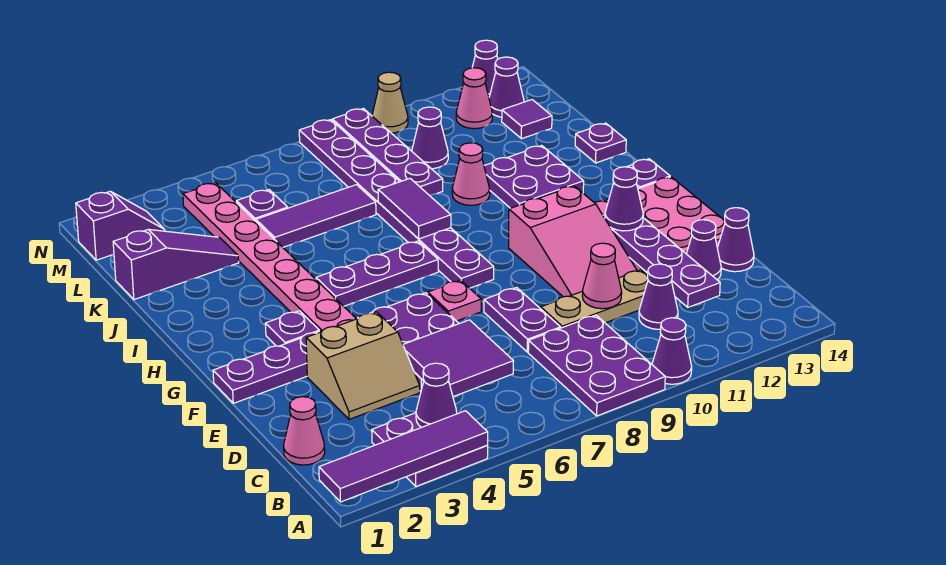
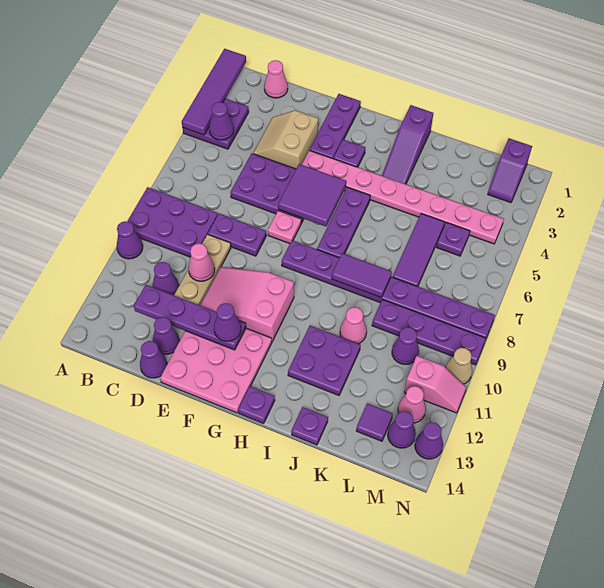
purple 2x2 tile [403,320,513,397] -> purple 2x2 tile moved to [278,164,346,226]
purple 1x3 slope [113,229,239,300] -> purple 1x3 slope moved to [382,105,433,184]
none -> pink 1x2 slope [404,356,467,413]

